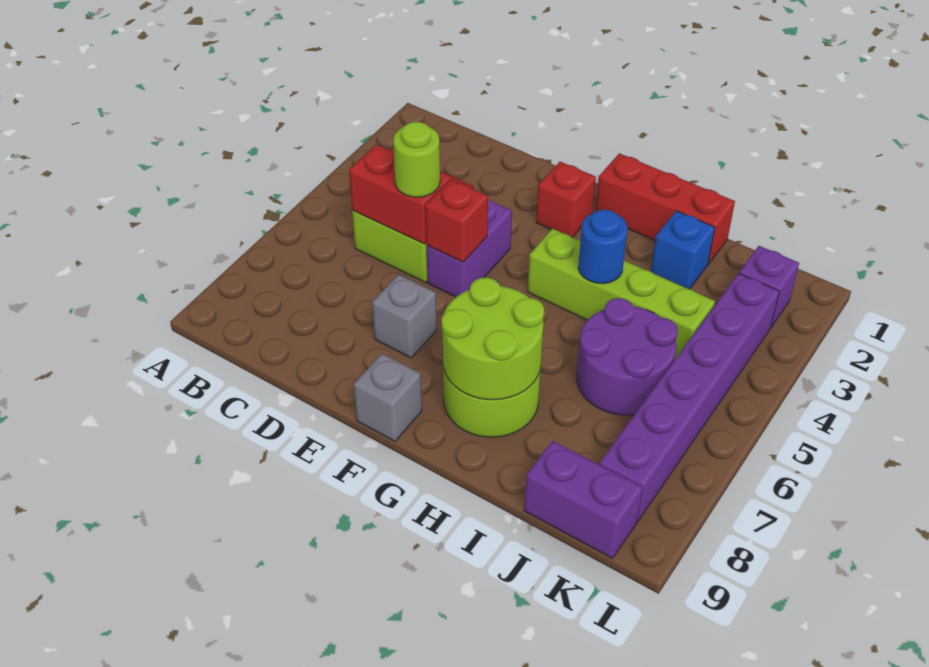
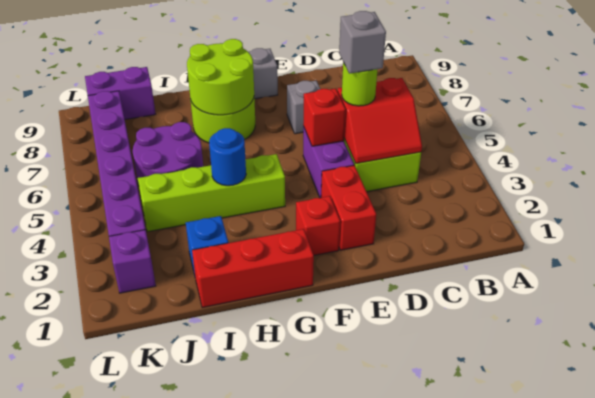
none -> grey 1x1 brick [339,11,386,73]
none -> red 1x2 brick [321,165,376,250]

